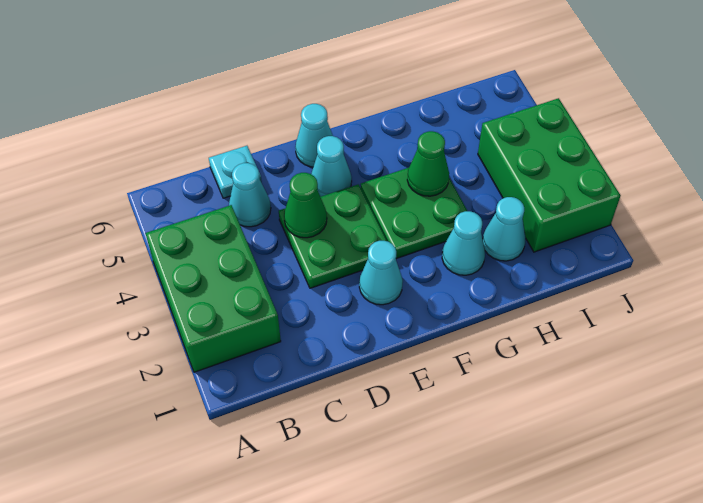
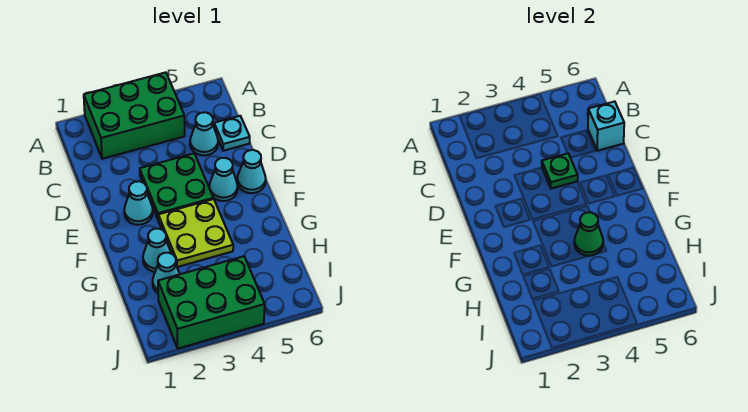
none -> cyan 1x1 brick [588,101,624,151]
green 1x1 cone [284,173,327,238] -> green 1x1 plate [542,153,578,189]
green 2x2 plate [361,168,467,259] -> lime 2x2 plate [158,199,233,267]

